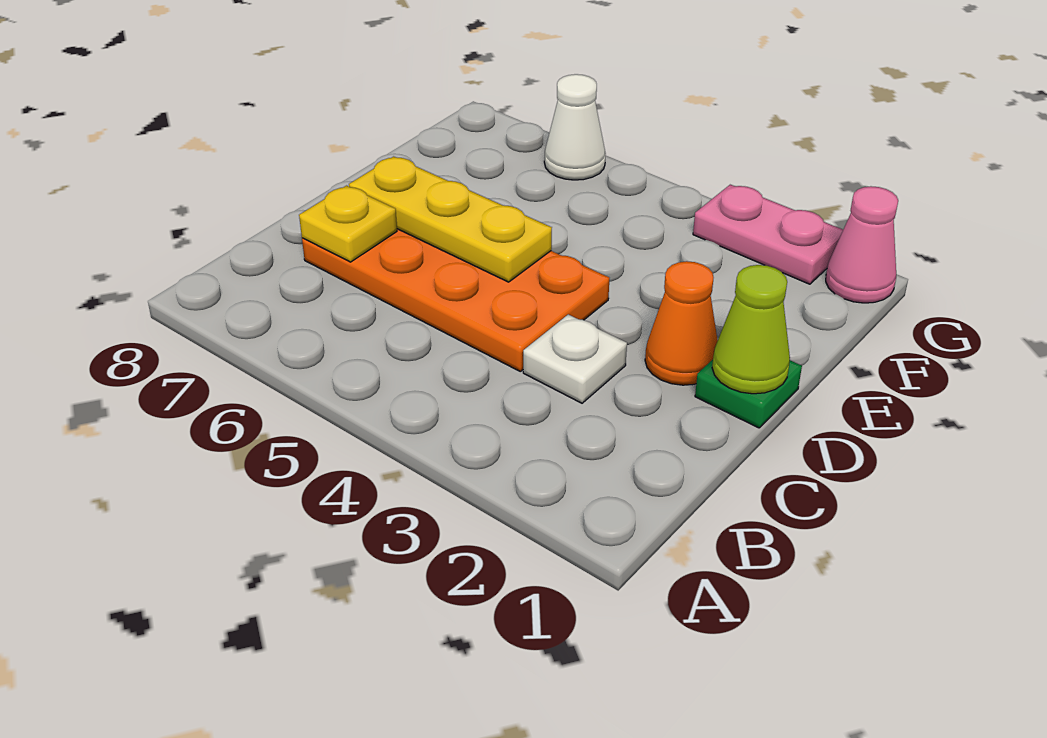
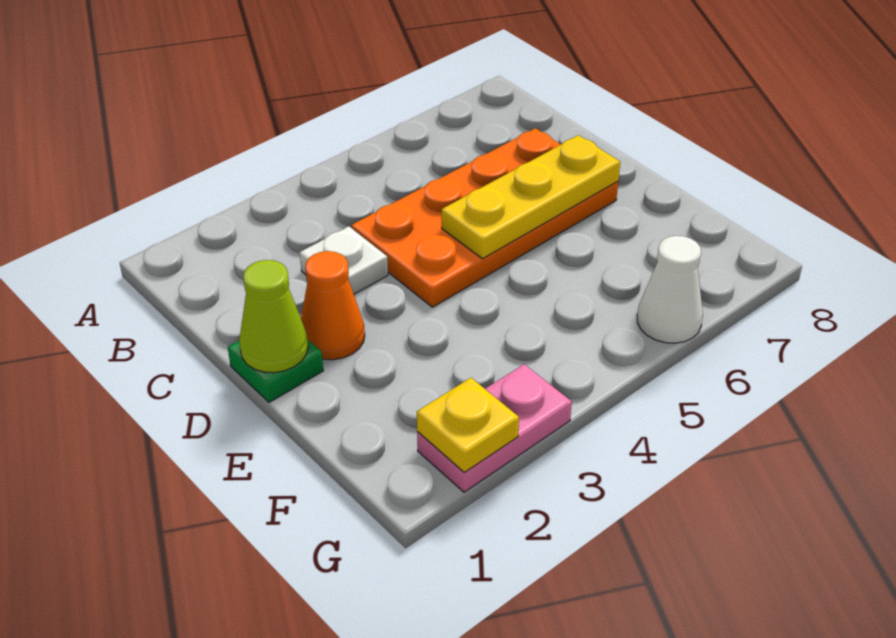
yellow 1x1 plate [299,186,397,262] -> yellow 1x1 plate moved to [417,378,519,472]
pink 1x1 cone [826,186,898,303] -> none

